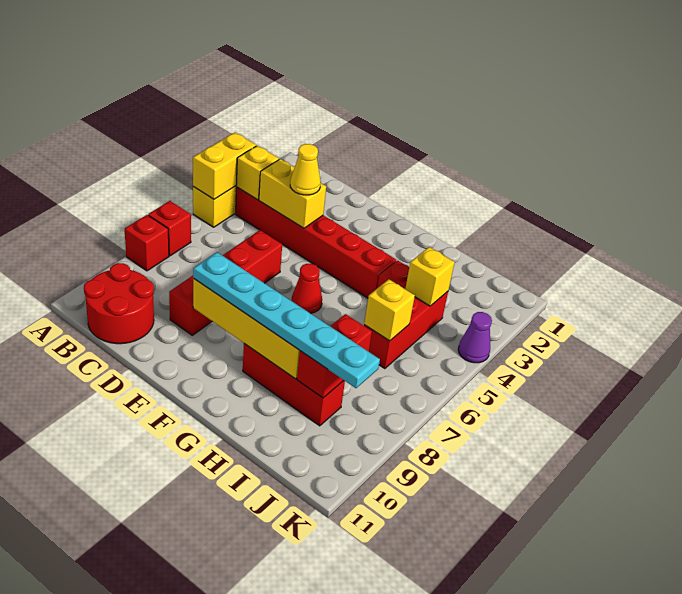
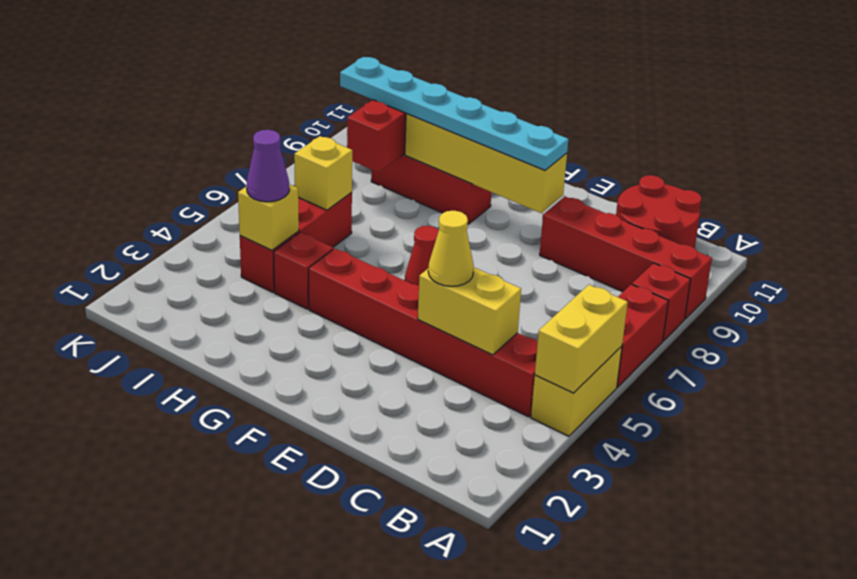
red 1x1 brick [148,201,191,256] -> red 1x2 brick [617,284,668,387]
yellow 1x1 brick [236,146,279,200] -> none
red 1x4 brick [169,230,282,335] -> red 1x4 brick turned to [540,196,712,319]
purple 1x1 cone [458,312,492,363] -> purple 1x1 cone moved to [247,130,289,202]

